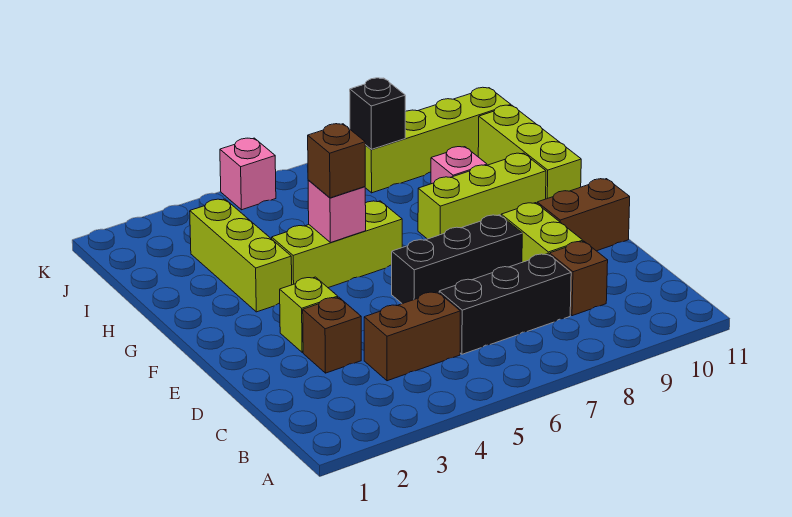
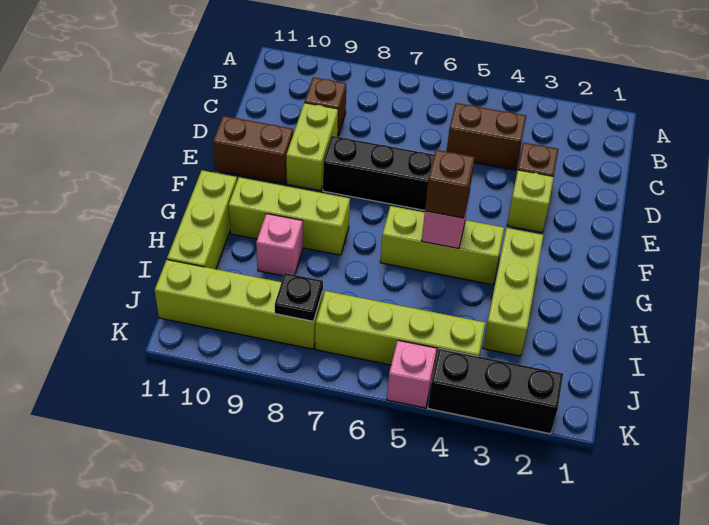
black 1x3 brick [439,254,571,354] -> black 1x3 brick moved to [428,349,563,434]
none -> lime 1x4 brick [315,291,485,368]
black 1x1 brick [350,78,405,149] -> black 1x1 plate [275,273,323,321]

